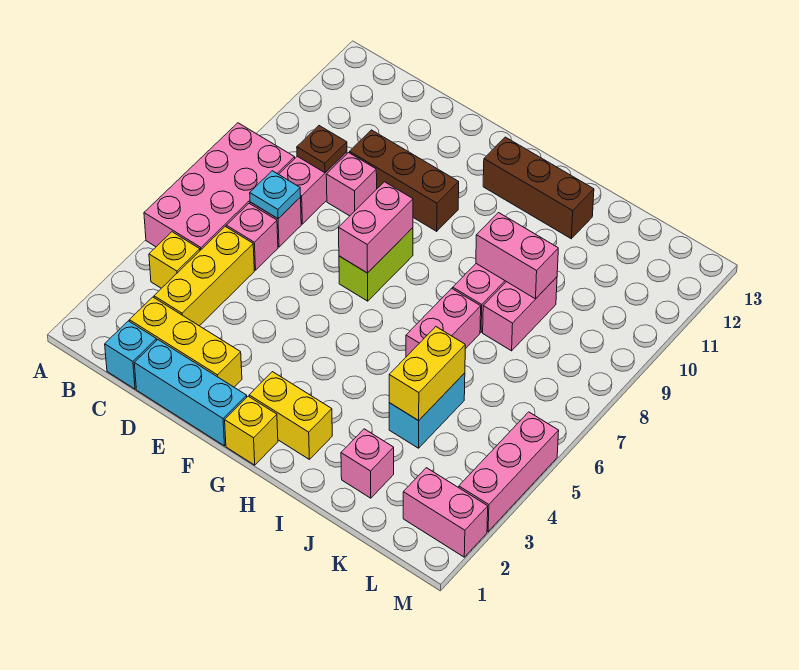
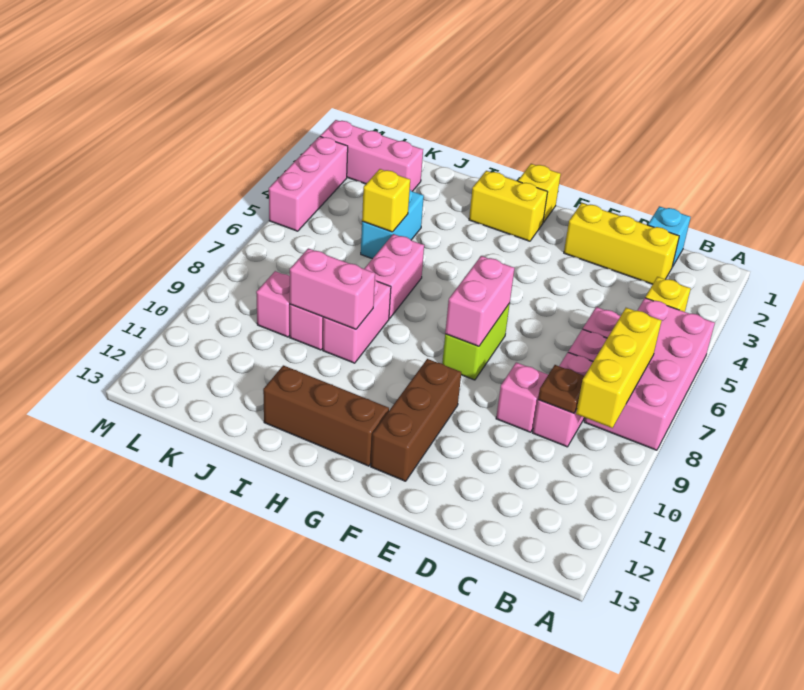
yellow 1x3 brick [154,226,254,326] -> yellow 1x3 brick moved to [576,308,662,428]
cyan 1x1 plate [250,171,301,219] -> none
cyan 1x3 brick [134,340,247,446] -> none
brown 1x3 brick [350,130,459,231] -> brown 1x3 brick turned to [371,359,461,481]
pink 1x1 brick [341,429,394,498] -> pink 1x1 brick moved to [256,271,290,337]
yellow 1x2 brick [389,327,465,421] -> yellow 1x1 brick [362,169,410,232]
pink 1x2 brick [403,468,488,557] -> pink 1x3 brick [320,120,423,191]

